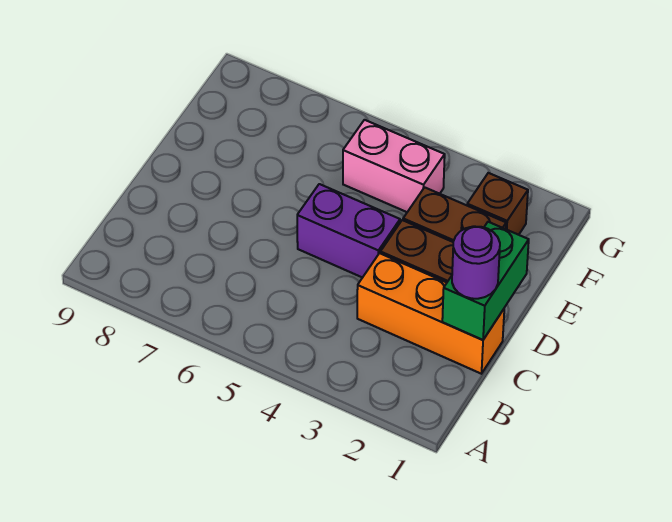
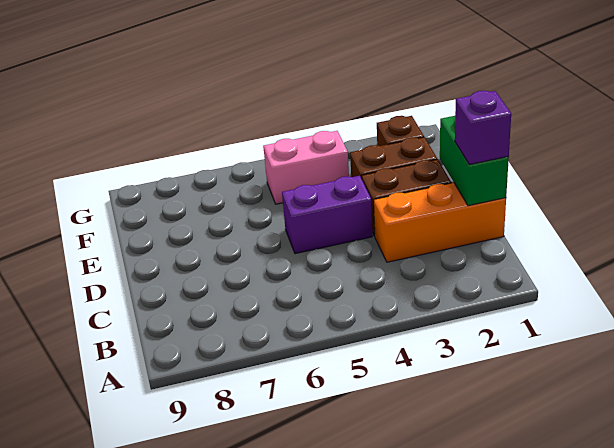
purple 1x1 round brick [452,226,500,299] -> purple 1x1 brick [455,91,511,165]

